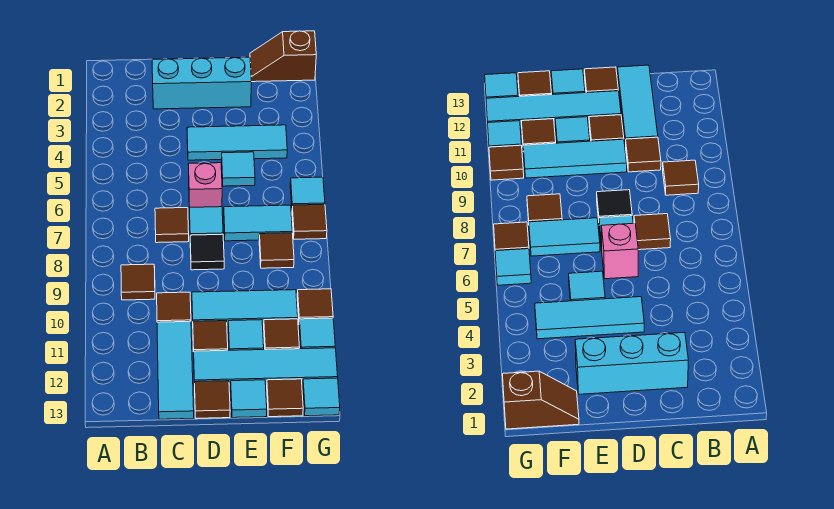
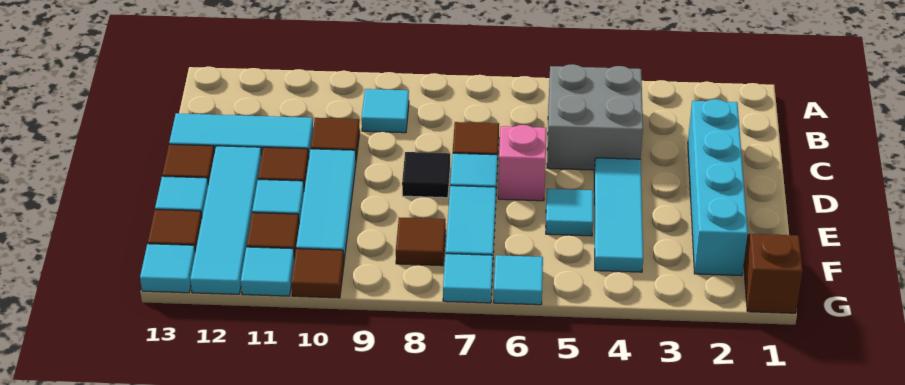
none -> grey 2x2 brick [547,64,643,170]
brown 1x1 tile [121,264,155,300] -> cyan 1x1 tile [362,89,409,133]
cyan 1x3 brick [152,57,251,109] -> cyan 1x4 brick [688,99,748,276]
brown 1x1 tile [292,204,327,239] -> cyan 1x1 tile [443,254,493,303]

